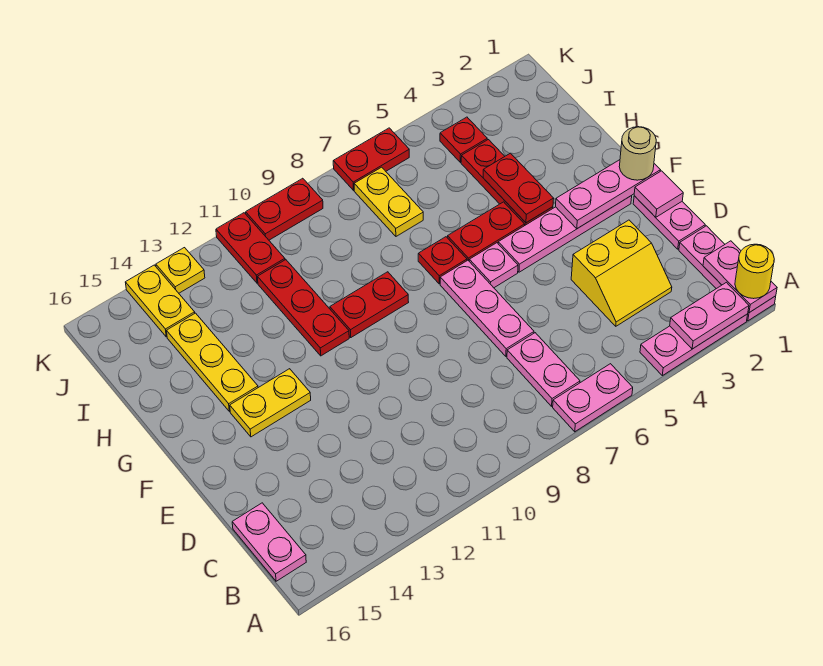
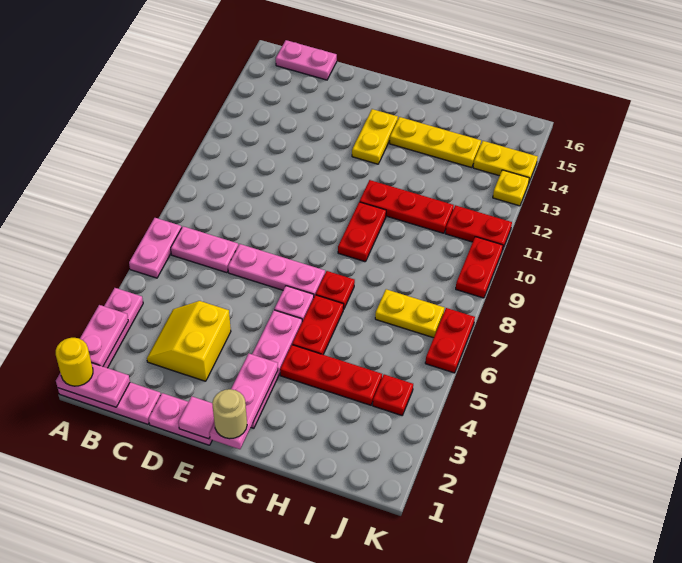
red 1x2 plate [483,153,554,223] -> none

